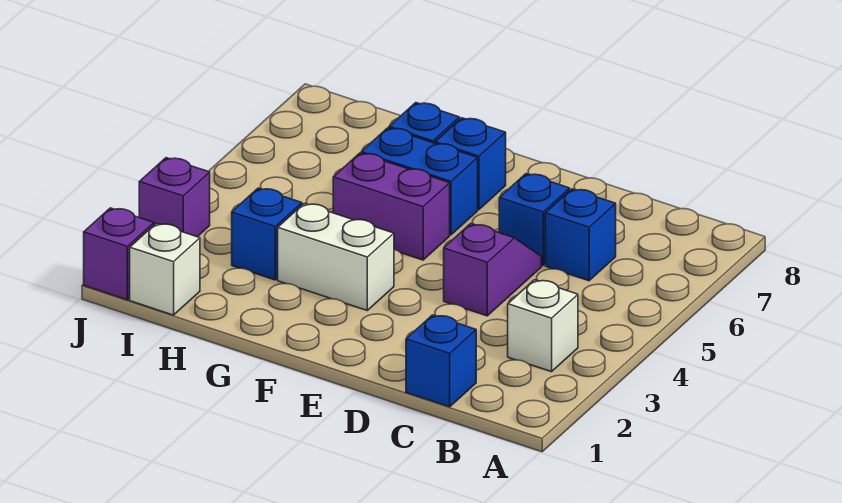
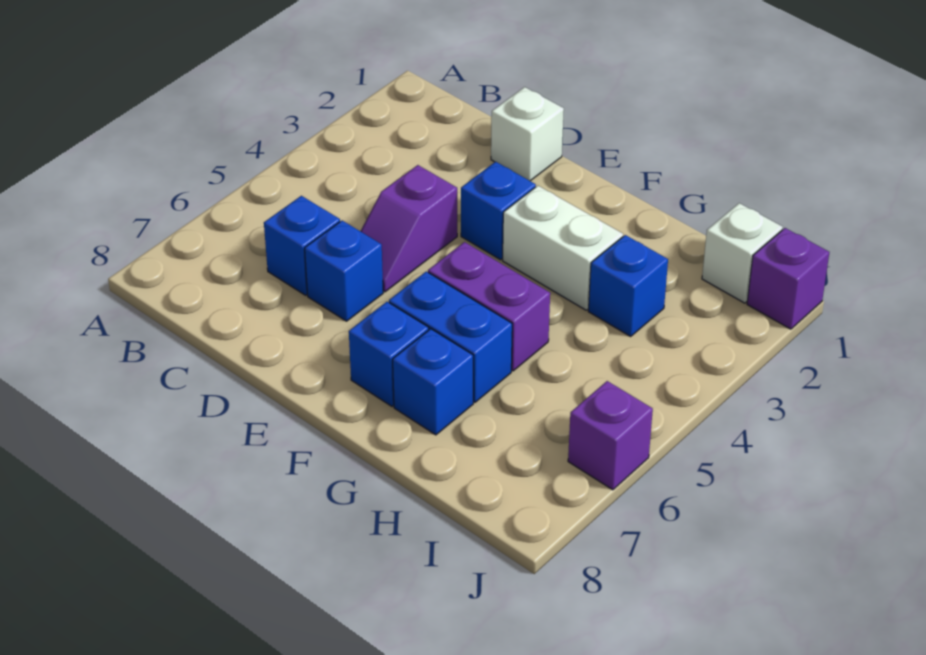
white 1x1 brick [508,280,578,372] -> white 1x1 brick moved to [491,87,564,181]
blue 1x1 brick [406,315,476,407] -> blue 1x1 brick moved to [461,162,536,260]
purple 1x1 brick [139,158,210,237] -> purple 1x1 brick moved to [568,381,653,490]

